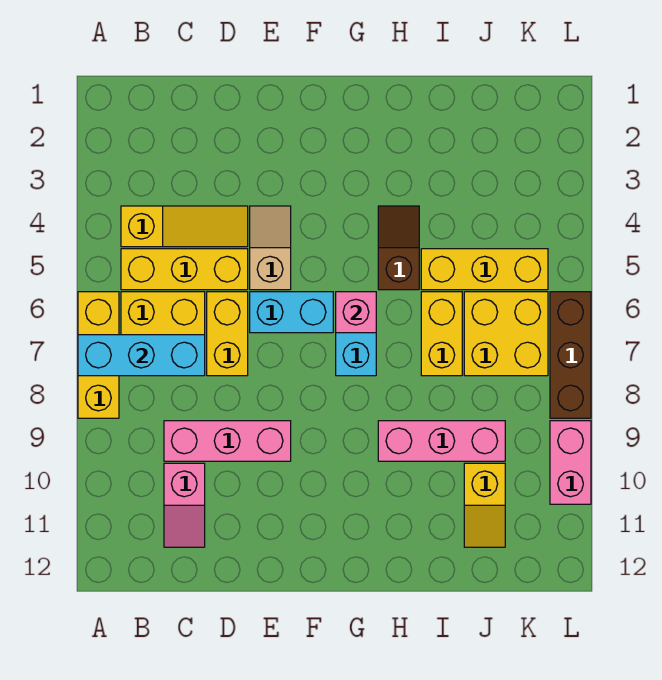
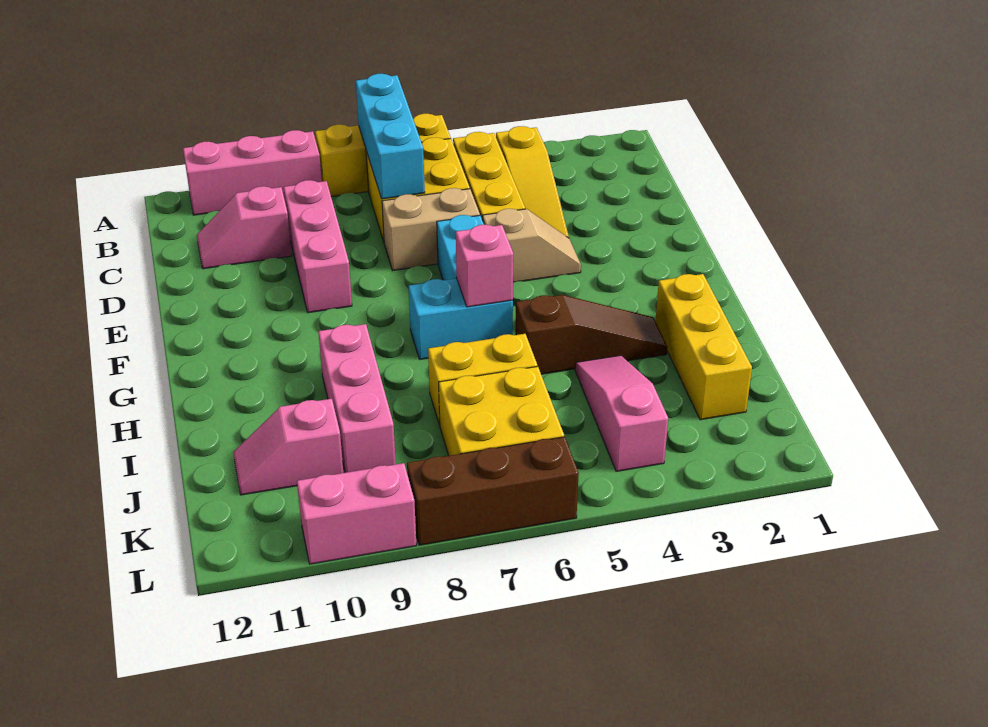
none -> pink 1x3 brick [183,130,322,215]
yellow 1x2 brick [207,292,248,376] -> tan 1x2 brick [382,188,480,271]
brown 1x2 slope [378,206,419,290] -> brown 1x3 slope [515,295,667,374]
none -> pink 1x3 slope [575,355,668,471]
yellow 1x3 brick [421,249,548,290] -> yellow 1x3 brick moved to [656,274,752,420]
yellow 1x2 slope [464,463,505,547] -> pink 1x2 slope [233,399,343,495]

